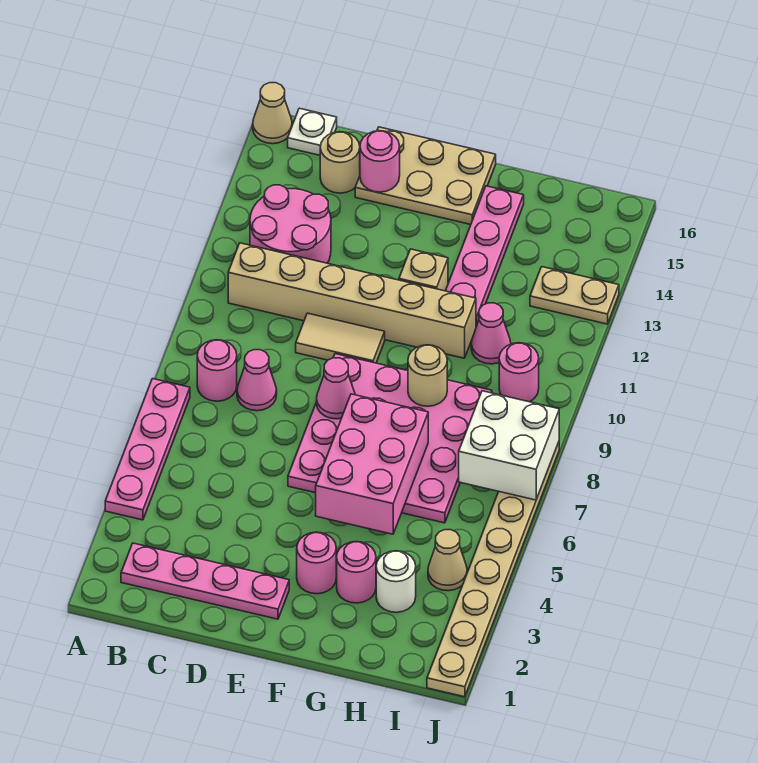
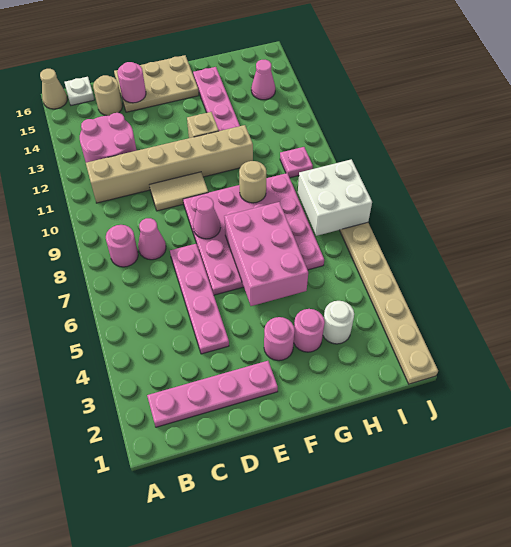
pink 1x4 plate [105,379,190,520] -> pink 1x4 plate moved to [170,244,229,354]
pink 1x1 cone [471,303,511,364] -> pink 1x1 cone moved to [251,60,275,100]
tan 1x1 cone [428,530,467,591] -> none
pink 1x1 round brick [499,343,539,402] -> pink 1x1 plate [280,147,313,178]
tan 1x2 plate [530,267,619,324] -> none

